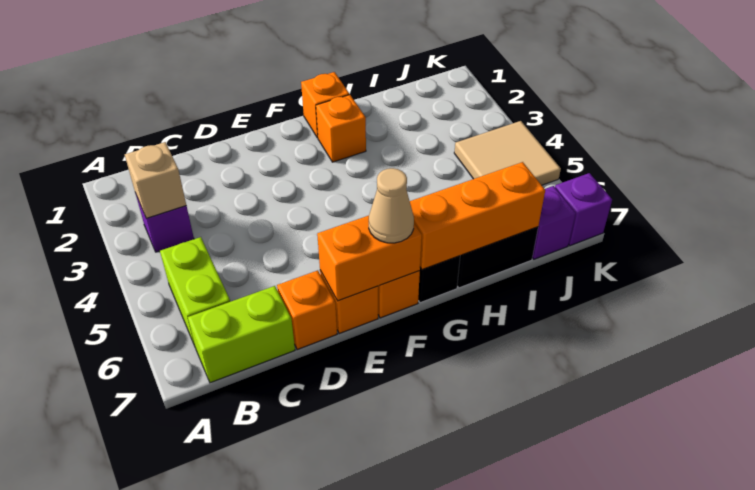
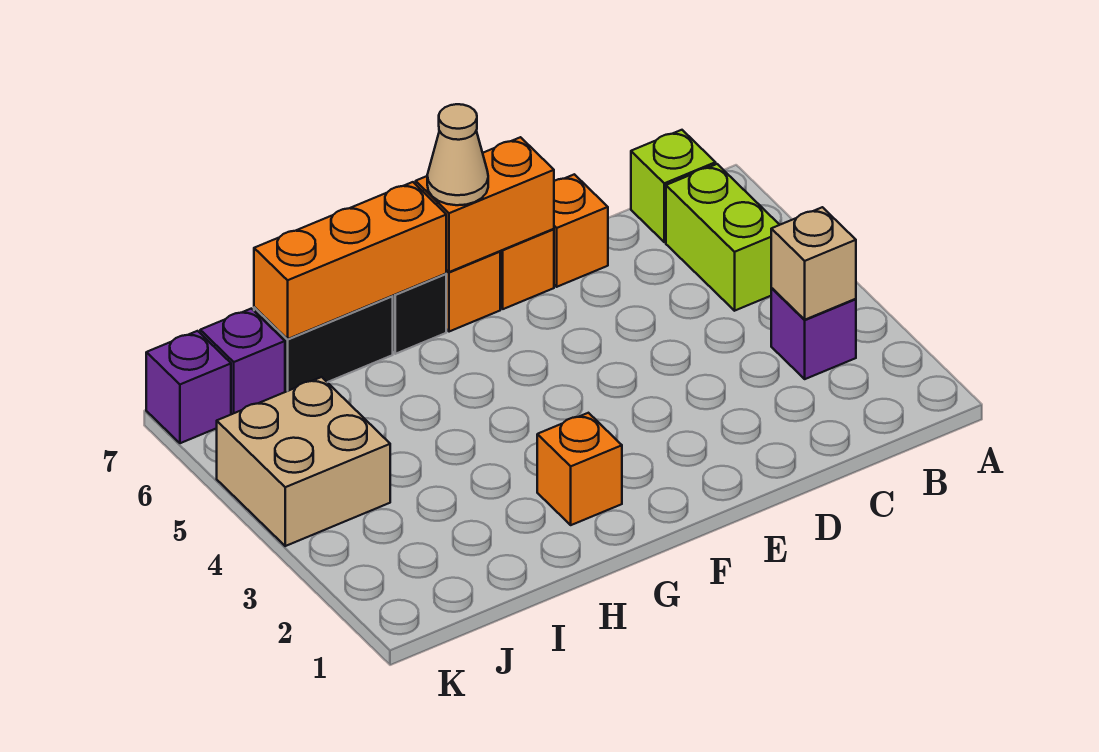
lime 1x2 brick [188,286,295,383] -> lime 1x1 brick [631,130,716,242]
orange 1x1 brick [301,72,349,138] -> none
tan 2x2 tile [454,121,561,185] -> tan 2x2 brick [217,377,390,546]

